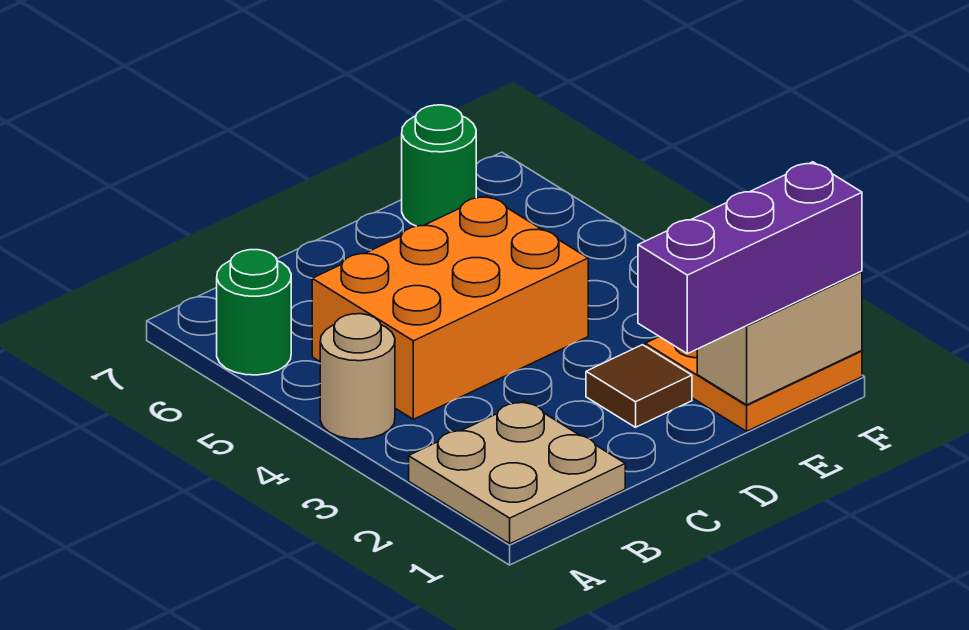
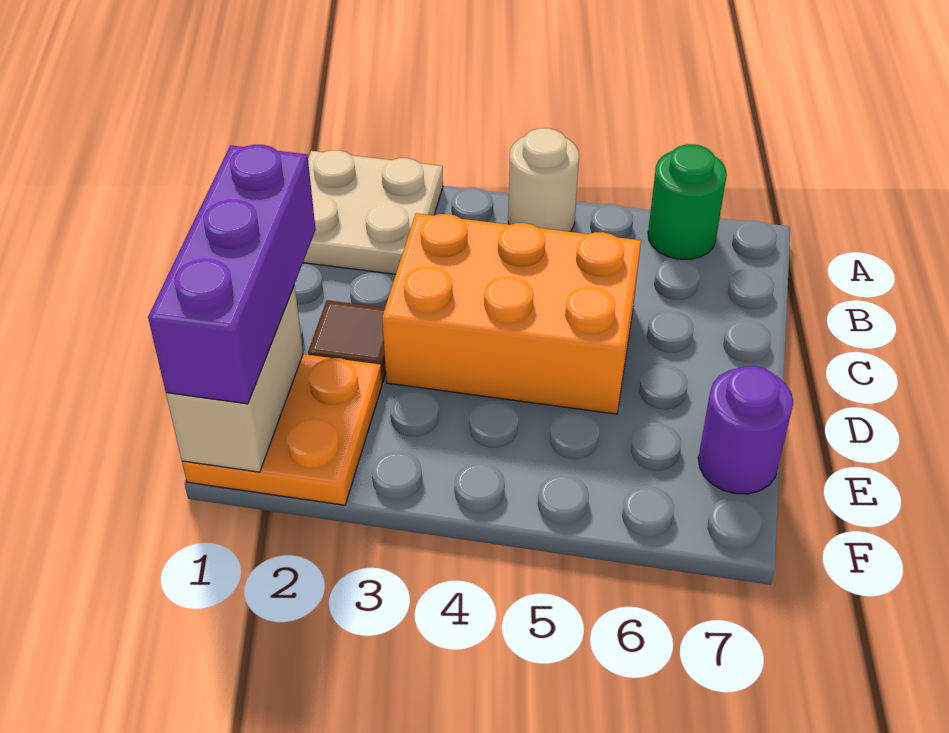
orange 2x3 brick [312,196,588,419] -> orange 2x3 brick turned to [382,213,641,414]
green 1x1 round brick [402,105,476,226] -> purple 1x1 round brick [698,366,793,494]

